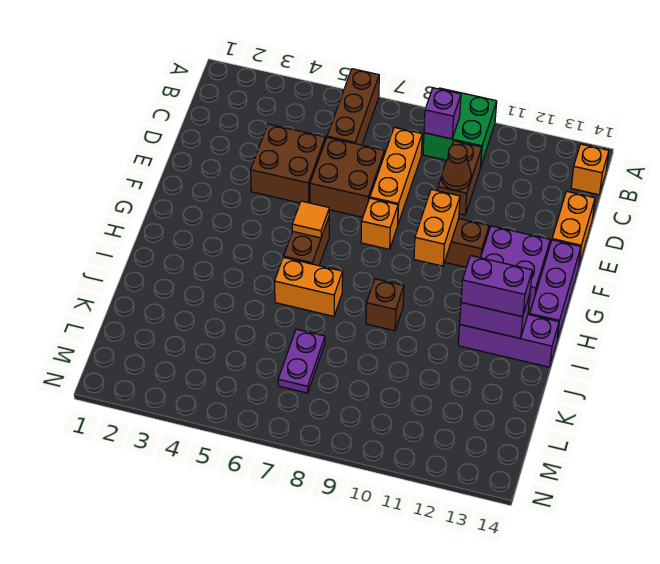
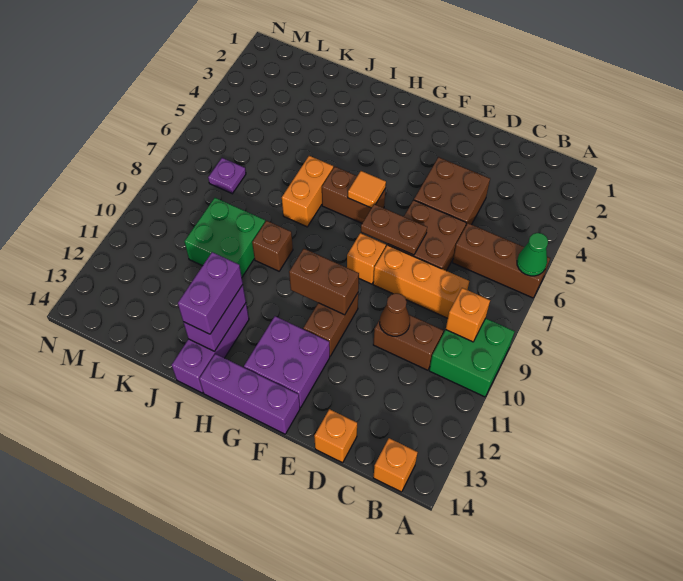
none -> green 1x1 cone [517,233,548,276]
purple 1x1 brick [424,88,461,139] -> orange 1x1 brick [446,288,490,342]
orange 1x2 brick [552,191,595,264] -> orange 1x1 brick [314,409,357,463]
none -> brown 1x2 plate [361,204,427,255]
orange 1x2 brick [414,189,460,266] -> brown 1x2 brick [289,249,359,315]
none -> green 2x2 brick [184,198,265,277]
purple 1x2 plate [278,329,325,393] -> purple 1x1 plate [208,158,246,194]

